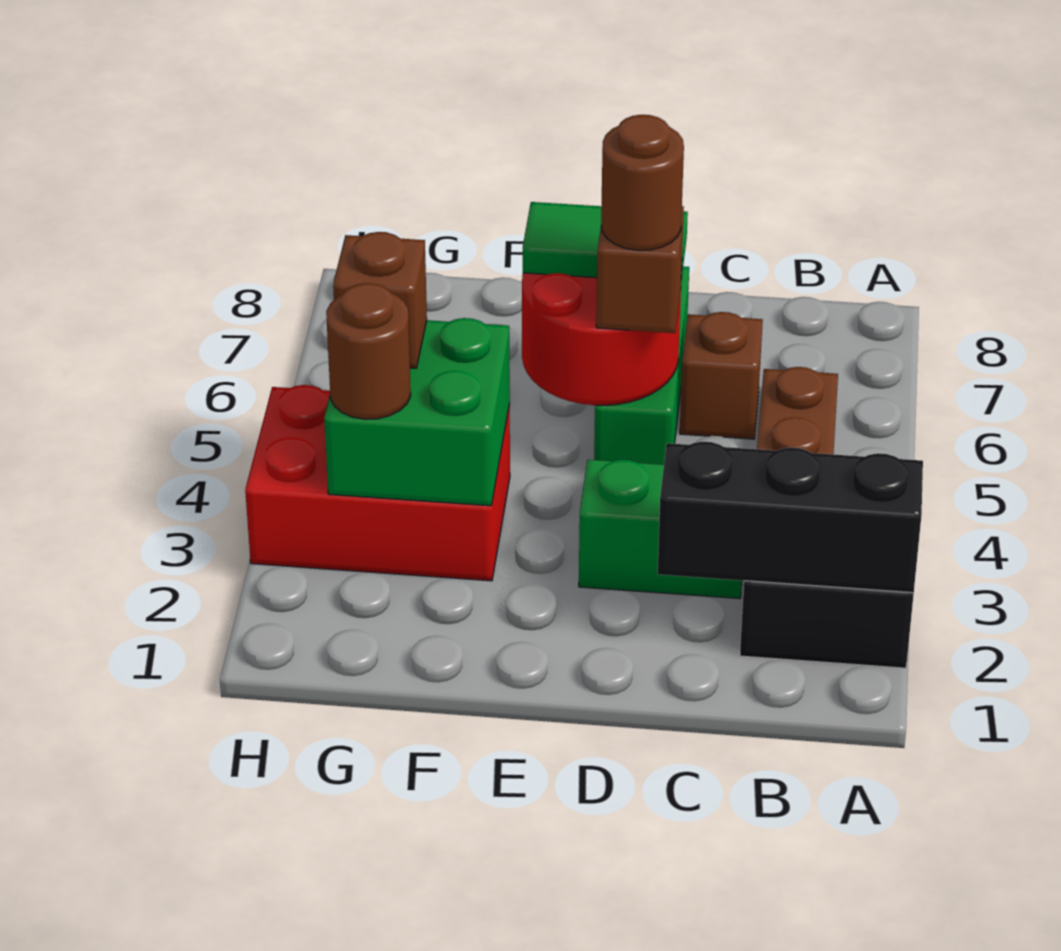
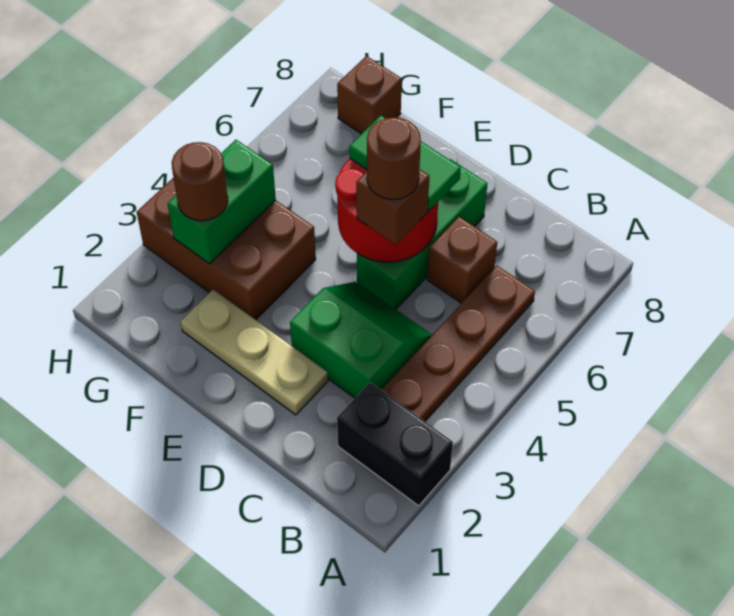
black 1x3 brick [658,442,923,593] -> none
none -> tan 1x3 plate [181,289,328,415]
red 2x3 brick [245,385,510,581] -> brown 2x3 brick [137,178,316,320]
green 2x2 brick [324,318,510,506] -> green 1x2 brick [168,140,276,264]
brown 1x1 brick [333,232,427,368] -> brown 1x1 brick moved to [337,56,402,134]

